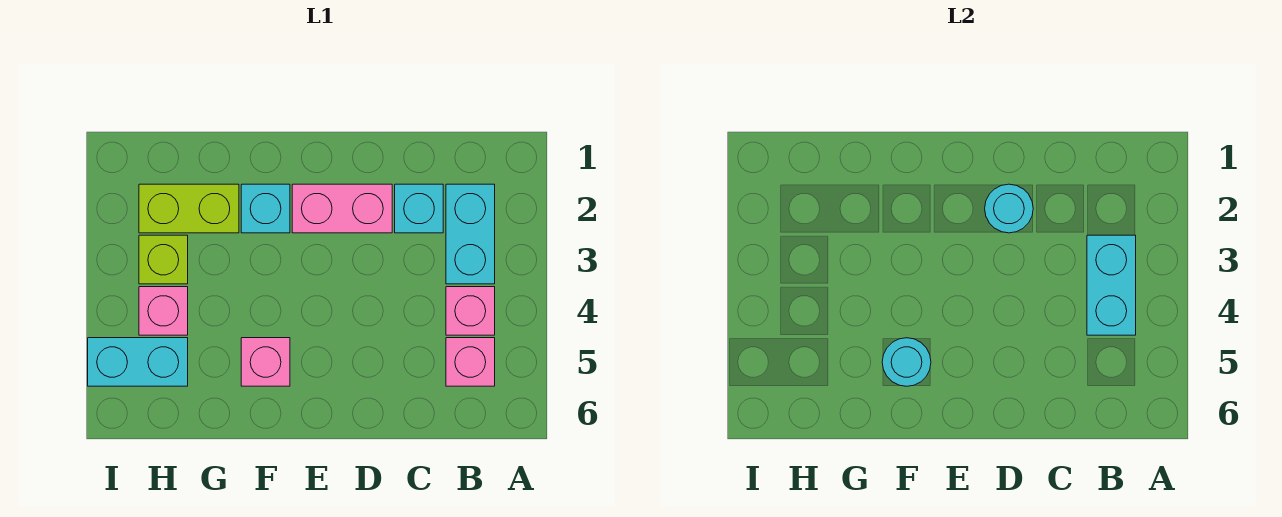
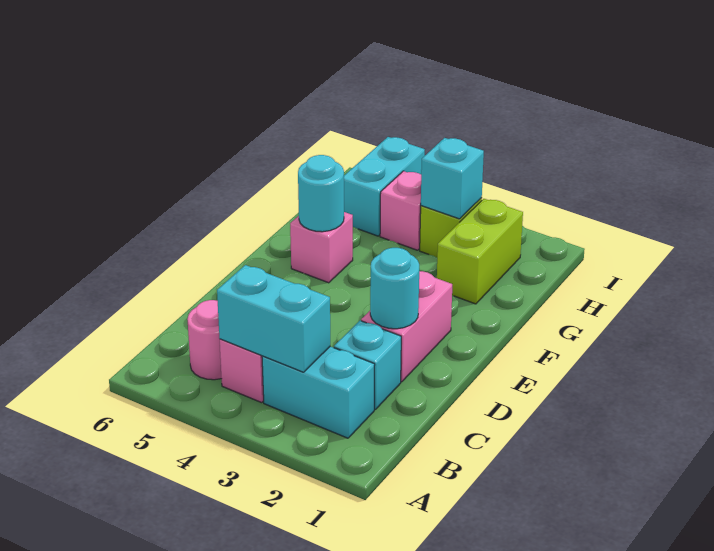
pink 1x1 brick [446,338,495,386] -> pink 1x1 round brick [187,300,222,380]
cyan 1x1 brick [241,184,290,233] -> cyan 1x1 brick moved to [421,138,484,219]

